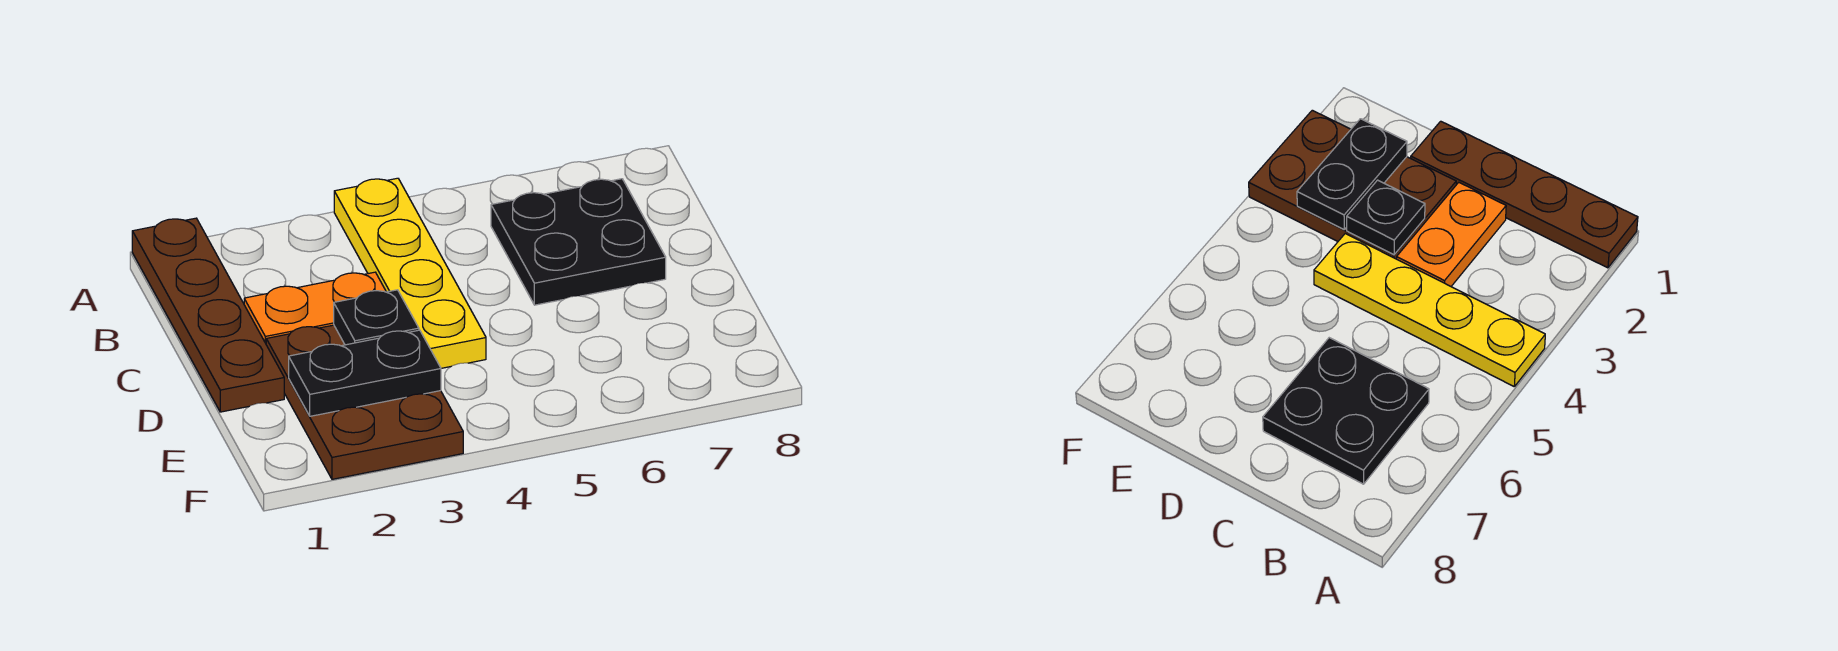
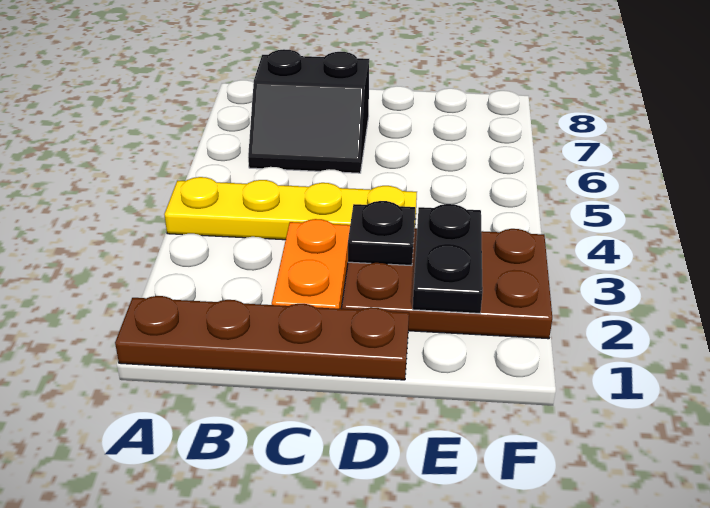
black 2x2 plate [491,179,666,305] -> black 2x2 slope [248,49,369,173]

